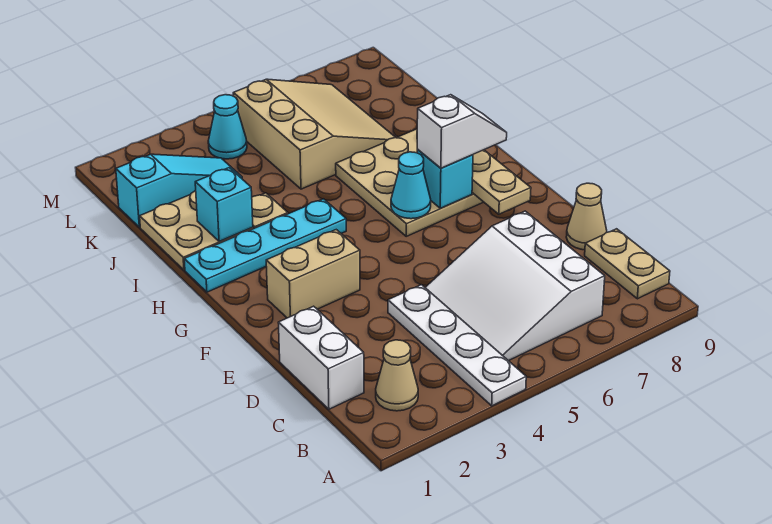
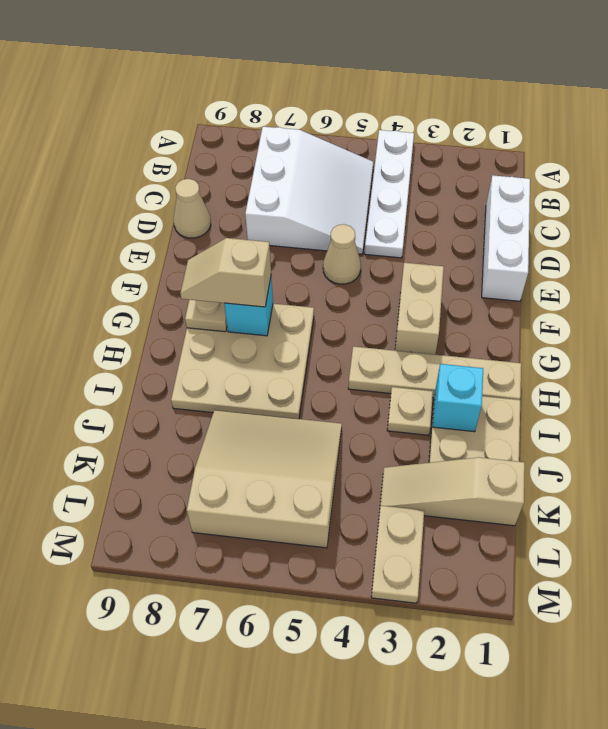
tan 1x1 cone [376,340,418,411] -> tan 1x1 cone moved to [323,224,361,284]
tan 1x2 plate [585,229,670,299] -> tan 1x2 plate moved to [371,505,424,603]
white 1x2 brick [278,306,364,409] -> white 1x3 brick [482,175,530,301]
tan 1x2 brick [266,230,360,318] -> tan 1x2 brick turned to [395,263,444,354]
cyan 1x1 cone [391,152,431,219] -> none
white 1x2 slope [417,95,507,168] -> tan 1x2 slope [180,238,271,307]
cyan 1x4 plate [184,199,346,292] -> tan 1x4 plate [348,346,521,400]
tan 3x3 slope [233,79,396,189] -> tan 3x3 slope turned to [187,410,342,548]
cyan 1x3 slope [116,154,242,227] -> tan 1x3 slope [380,457,525,526]
cyan 1x1 cone [208,95,247,159] -> none

